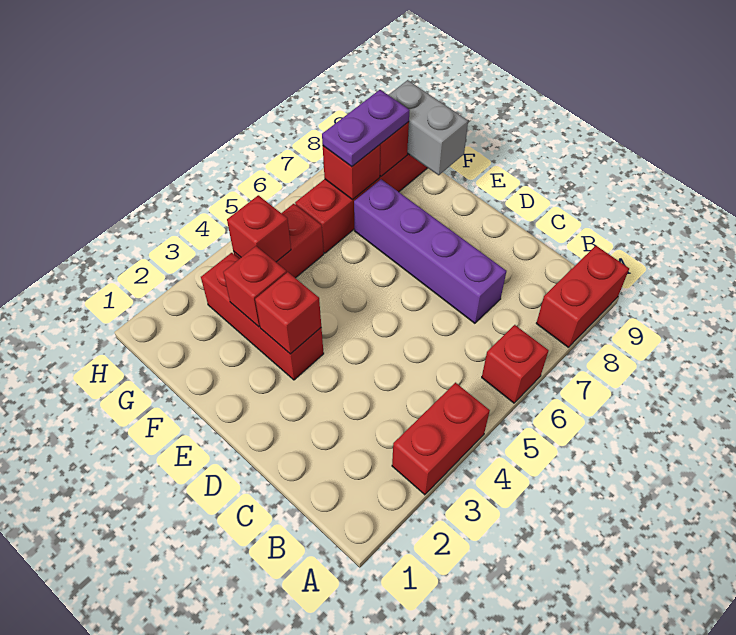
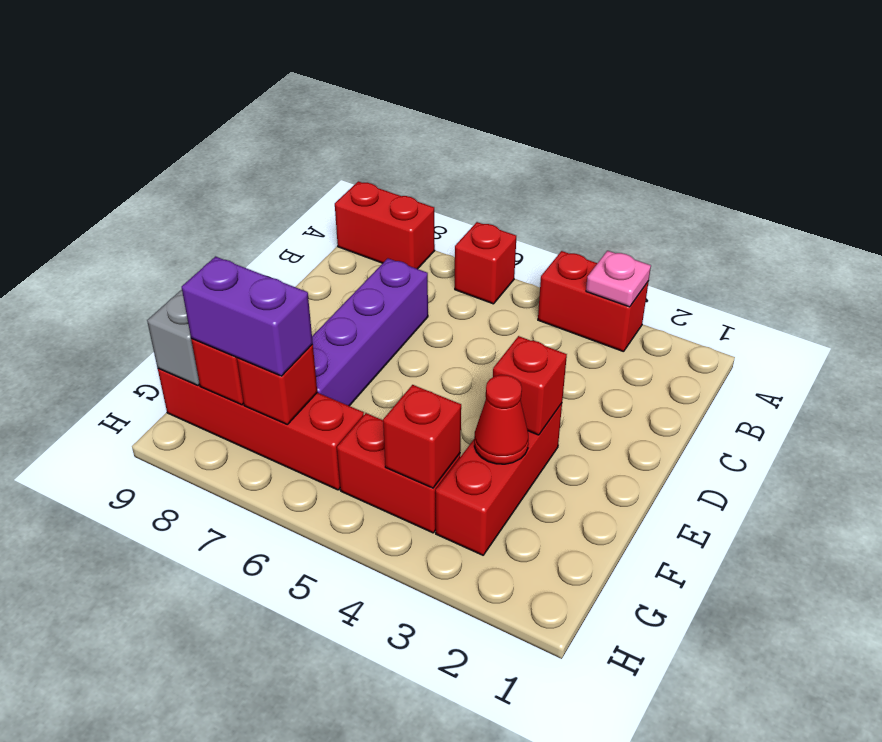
none -> pink 1x1 plate [586,251,651,307]
red 1x1 brick [223,246,286,327] -> red 1x1 cone [474,375,528,464]
purple 1x2 plate [322,90,410,167] -> purple 1x2 brick [182,257,313,376]

